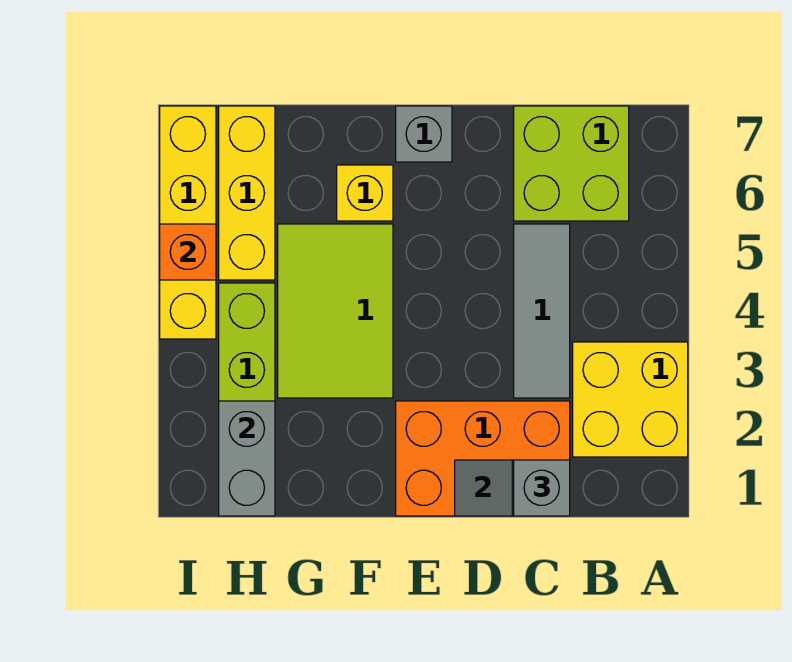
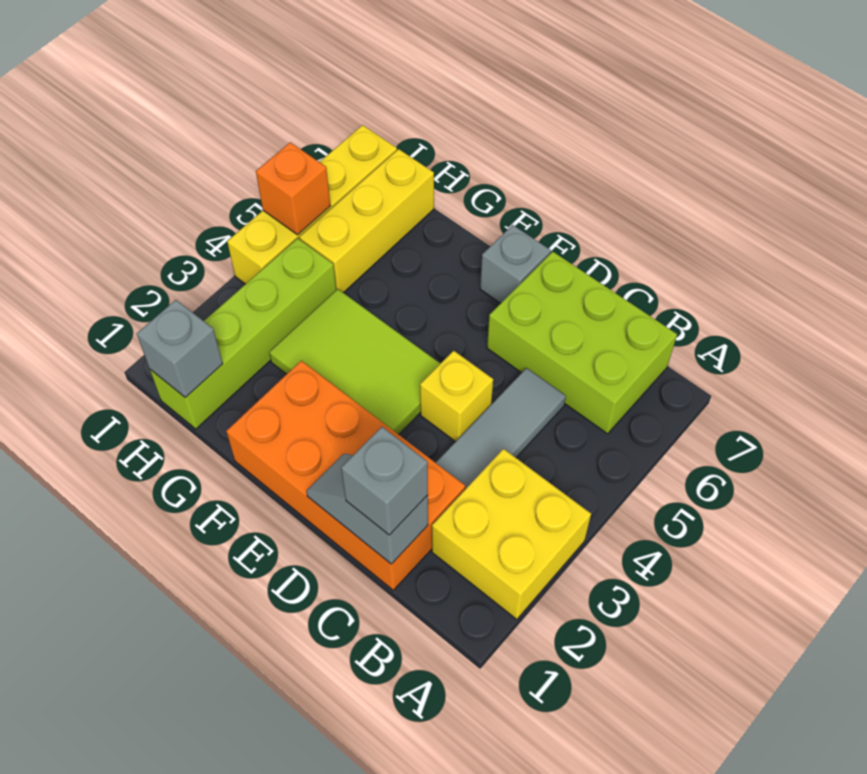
lime 2x2 brick [514,106,629,221] -> lime 2x3 brick [487,252,677,434]
orange 2x3 brick [396,401,570,516] -> orange 2x4 brick [226,361,465,590]
lime 2x3 tile [278,224,393,398] -> lime 2x3 tile turned to [269,289,440,435]
yellow 1x1 brick [337,165,393,221] -> yellow 1x1 brick moved to [420,351,493,442]
grey 1x2 brick [219,401,275,516] -> grey 1x1 brick [137,300,223,398]

